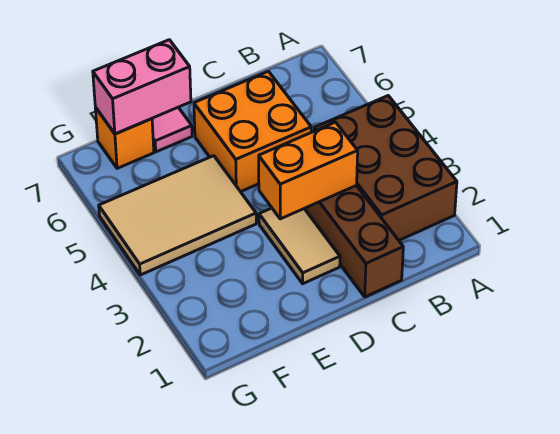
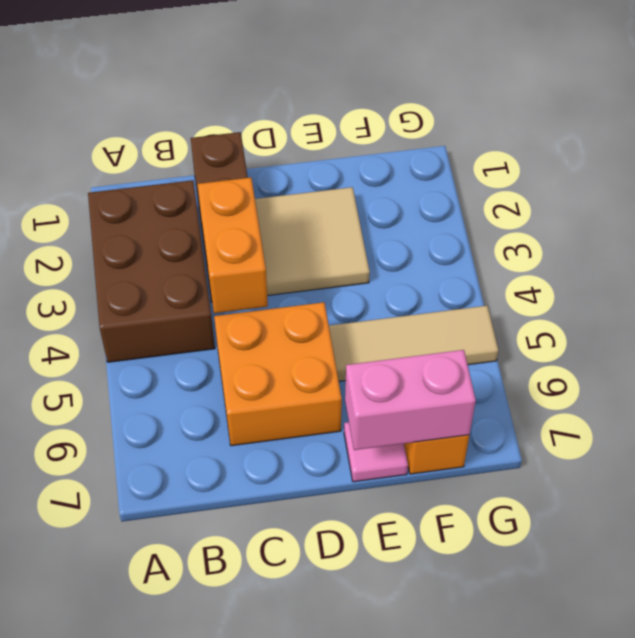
orange 1x2 brick [259,122,358,219] -> orange 1x2 brick turned to [198,178,268,313]
tan 1x2 tile [259,208,340,284] -> tan 2x2 tile [255,187,370,296]
tan 2x3 tile [99,156,256,275] -> tan 1x3 tile [329,306,498,381]

